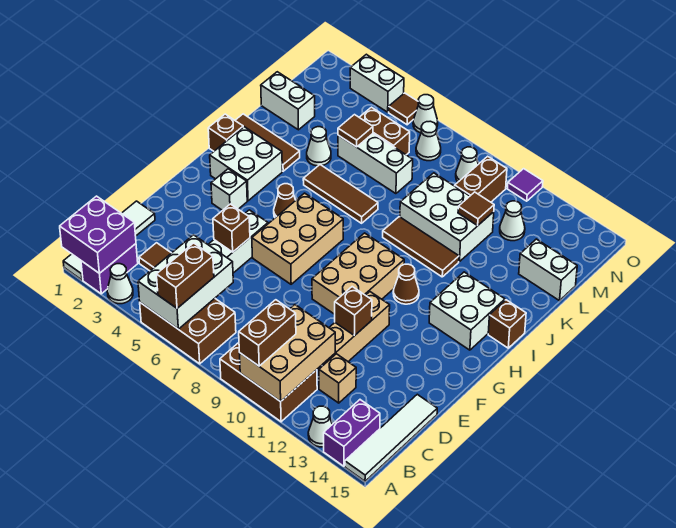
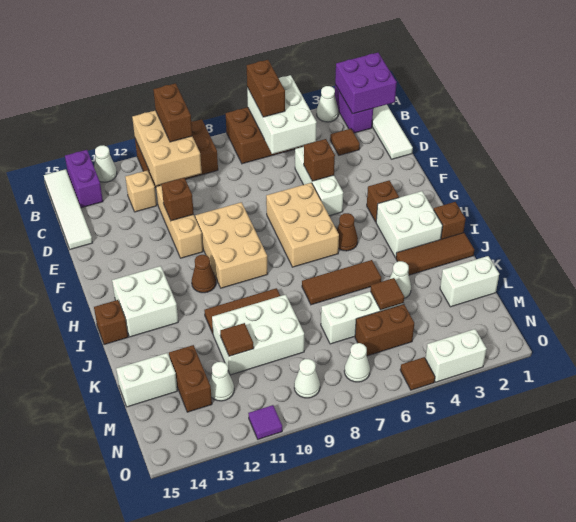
white 1x1 brick [211,169,247,210] -> brown 1x1 brick [367,180,399,222]
brown 1x2 brick [455,156,507,202] -> brown 1x2 brick moved to [169,345,212,412]
white 1x1 cone [413,95,438,133] -> none

